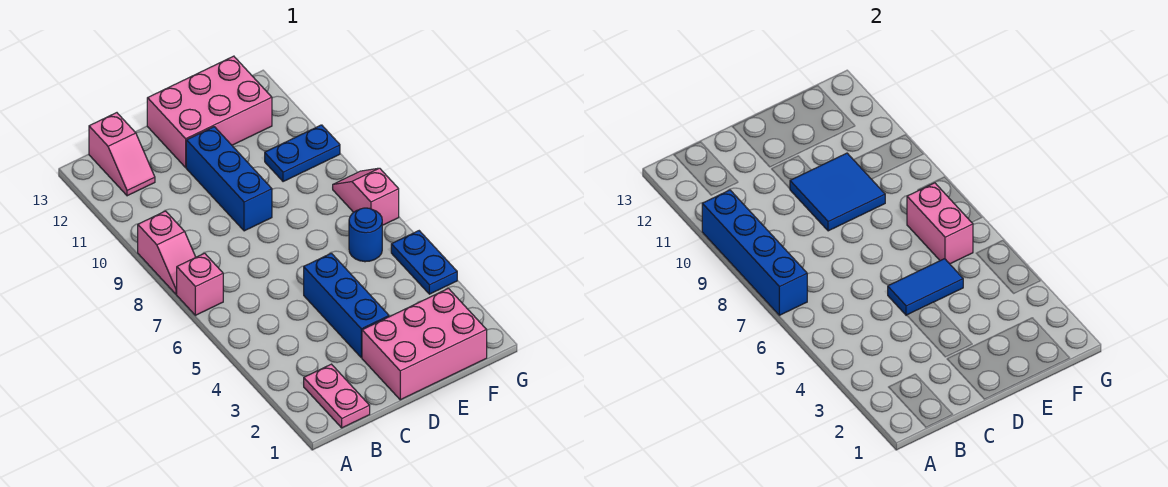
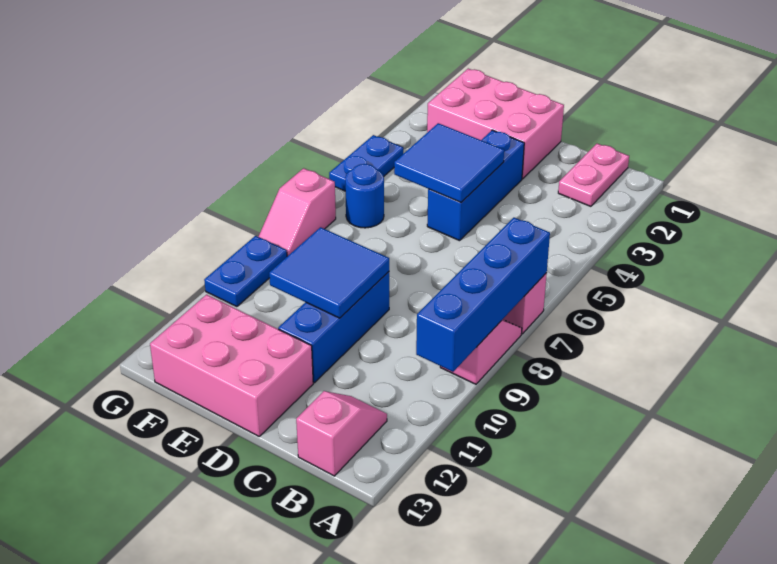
blue 1x2 tile [888,259,963,315] -> blue 2x2 tile [394,123,504,202]
pink 1x2 brick [907,183,973,264] -> none
blue 1x2 plate [265,125,340,182] -> blue 1x2 plate turned to [204,236,287,307]

